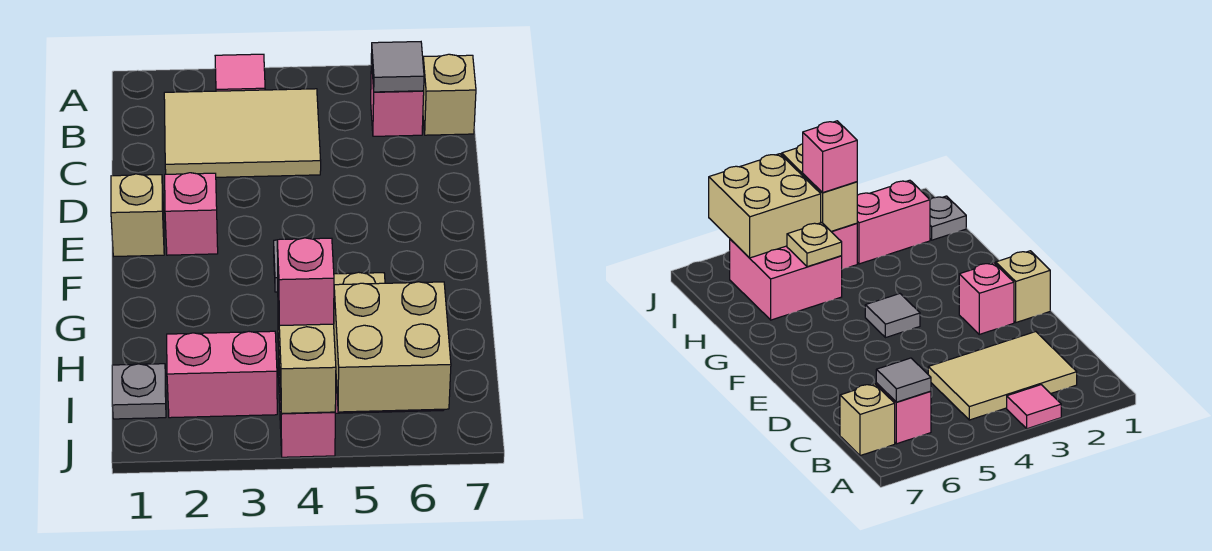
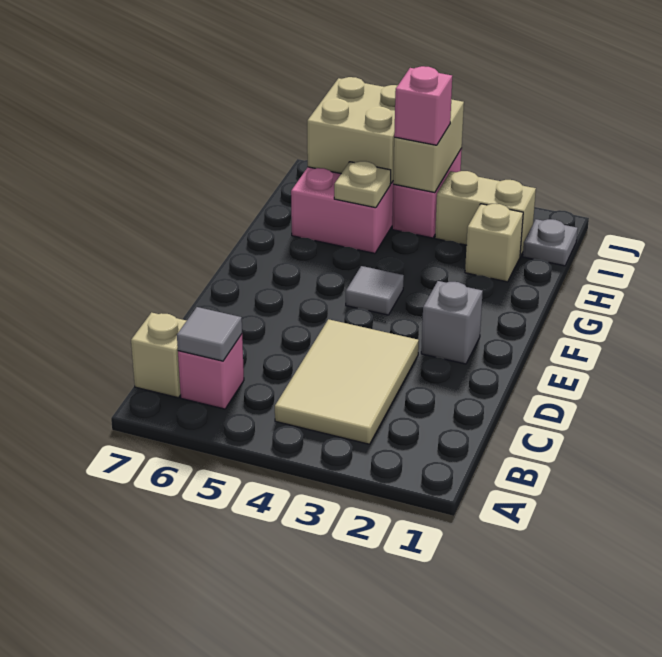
pink 1x1 tile [215,54,265,91] -> none
tan 2x3 tile [164,89,321,177] -> tan 2x3 tile turned to [275,319,419,444]
tan 1x1 brick [111,174,164,256] -> tan 1x1 brick moved to [465,204,523,282]
pink 1x1 brick [165,173,218,255] -> grey 1x1 brick [421,281,483,364]
pink 1x2 brick [167,331,277,418] -> tan 1x2 brick [435,171,536,256]

